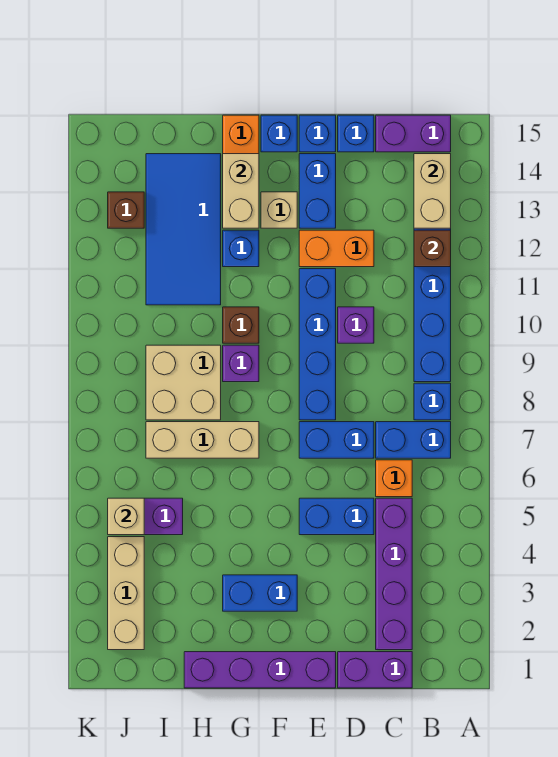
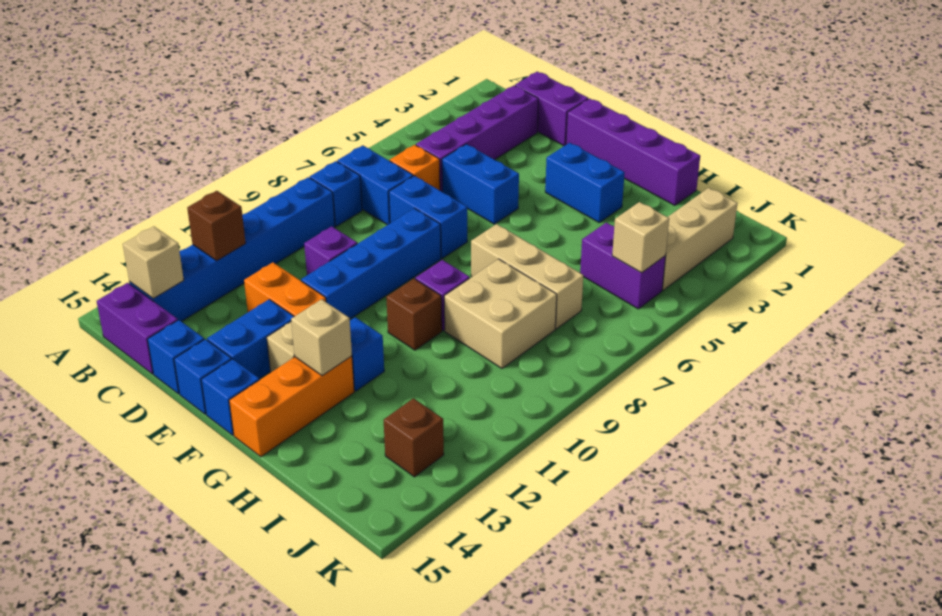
tan 1x2 brick [414,154,451,228] -> tan 1x1 brick [123,226,184,299]
tan 1x2 brick [223,154,259,228] -> tan 1x1 brick [291,299,352,376]
blue 2x4 tile [146,154,221,305] -> none

